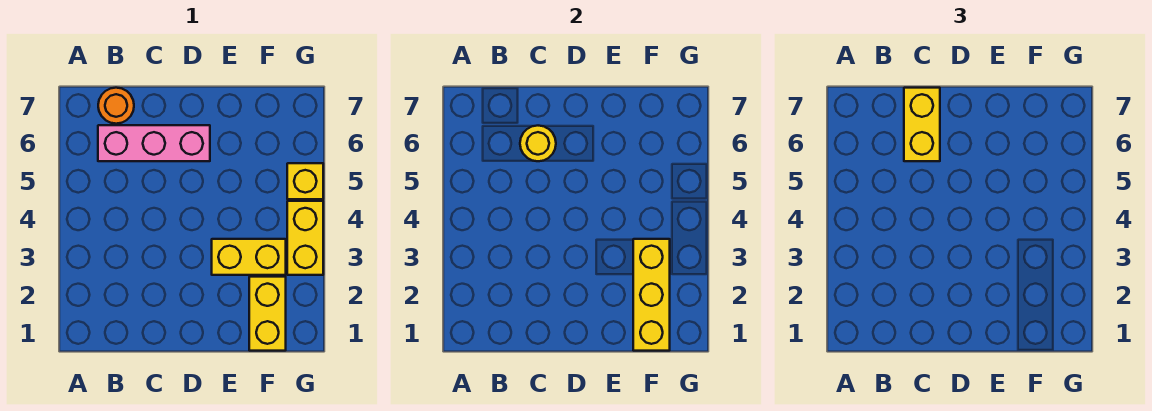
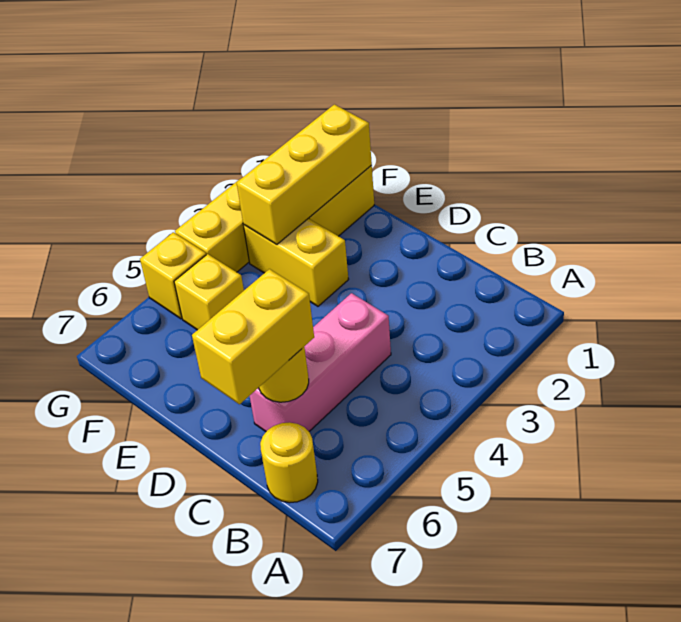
pink 1x3 brick [98,125,210,161] -> pink 1x3 brick turned to [250,293,391,431]
orange 1x1 round brick [98,88,134,124] -> yellow 1x1 round brick [260,422,318,503]
none -> yellow 1x1 brick [174,254,244,330]

